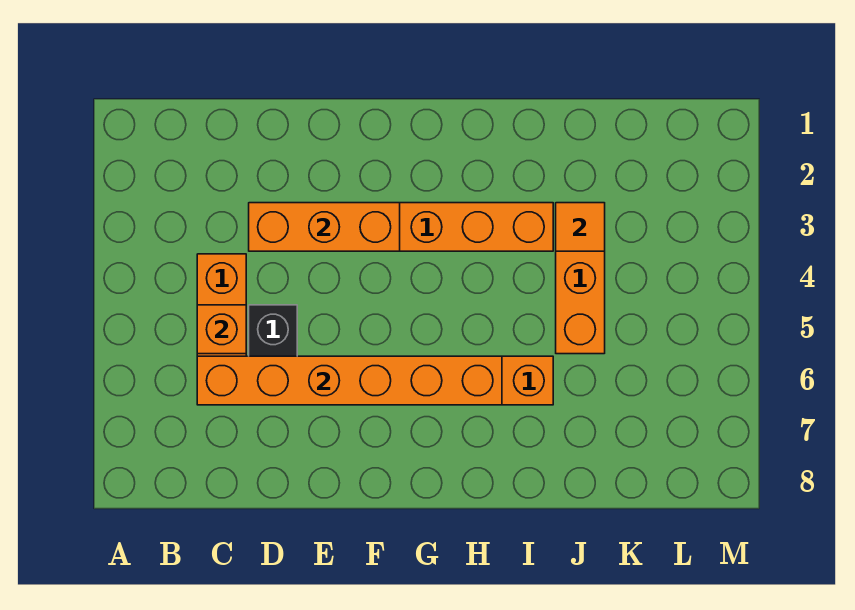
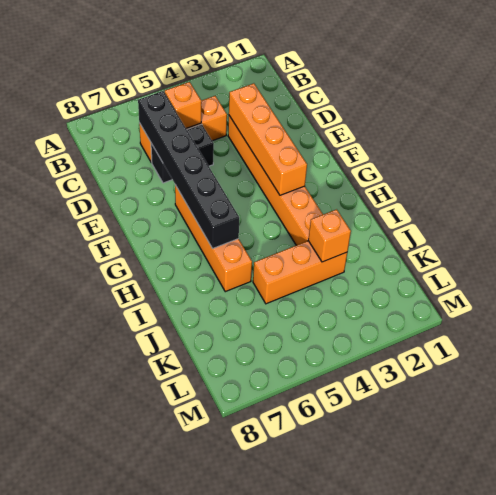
orange 1x6 brick [197,356,502,405] -> black 1x6 brick [138,91,239,248]
orange 1x3 brick [249,203,400,251] -> orange 1x4 brick [229,83,307,195]
orange 1x1 tile [556,203,605,251] -> orange 1x1 brick [308,209,351,262]

